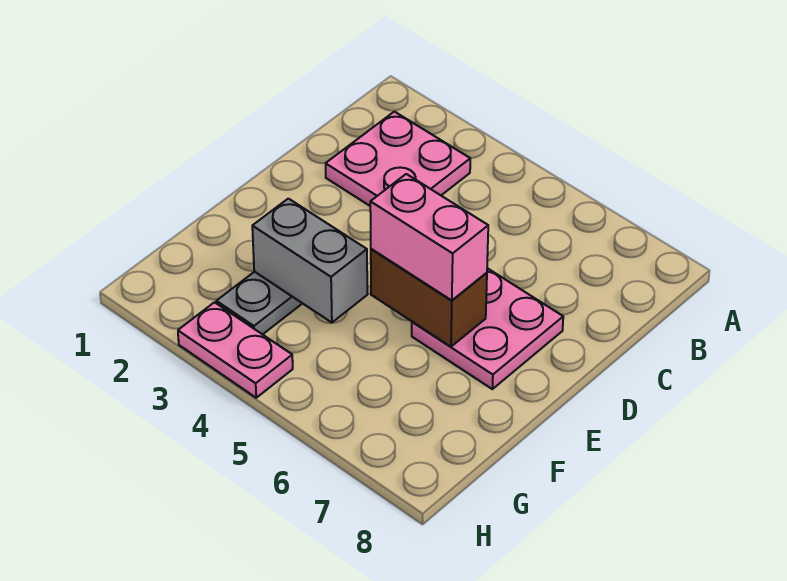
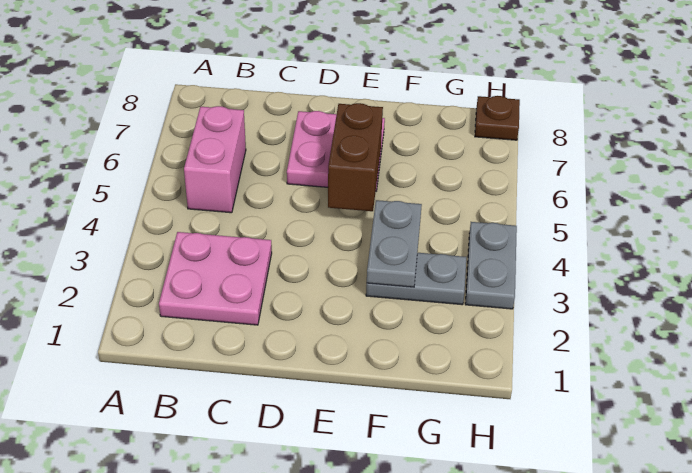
pink 1x2 brick [370,174,488,300] -> pink 1x2 brick moved to [184,106,246,213]
grey 1x2 brick [252,199,367,323] -> grey 1x2 plate [367,200,422,287]
pink 1x2 plate [178,302,293,398] -> grey 1x2 plate [465,222,517,309]
none -> brown 1x1 plate [475,96,520,140]

